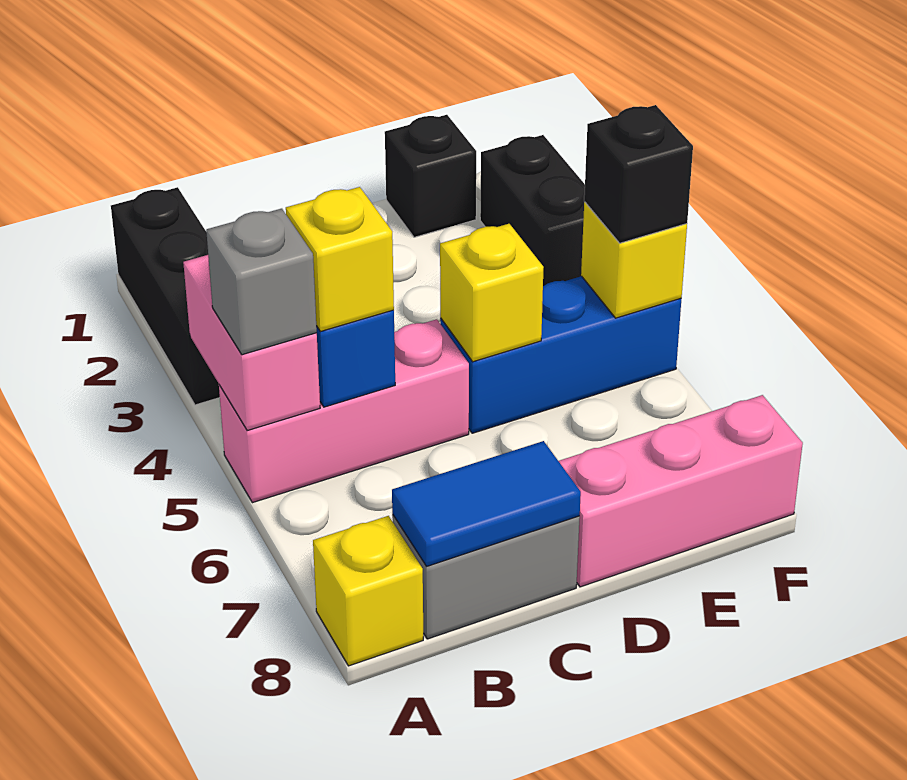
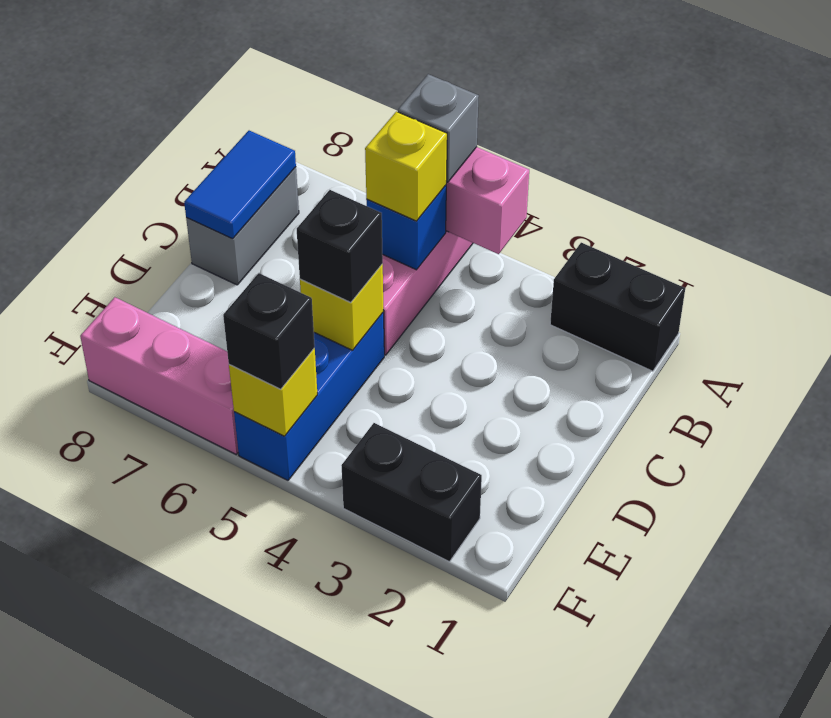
black 1x3 brick [111,187,220,405] -> black 1x2 brick [550,243,685,371]
yellow 1x1 brick [313,516,423,666] -> none
pink 1x3 brick [559,395,803,587] -> pink 1x3 brick turned to [80,297,238,454]
black 1x1 brick [385,115,476,237] -> black 1x1 brick moved to [297,190,383,302]

